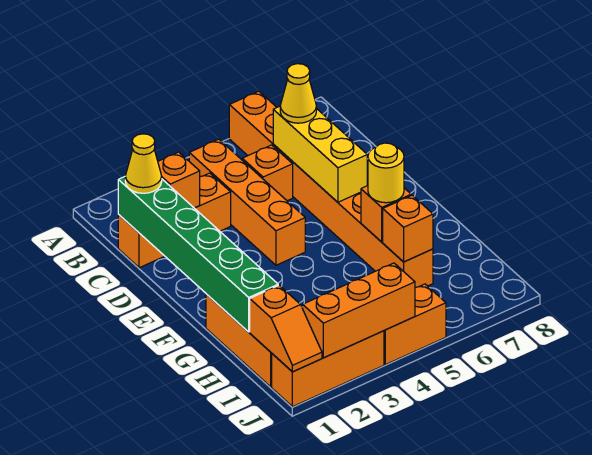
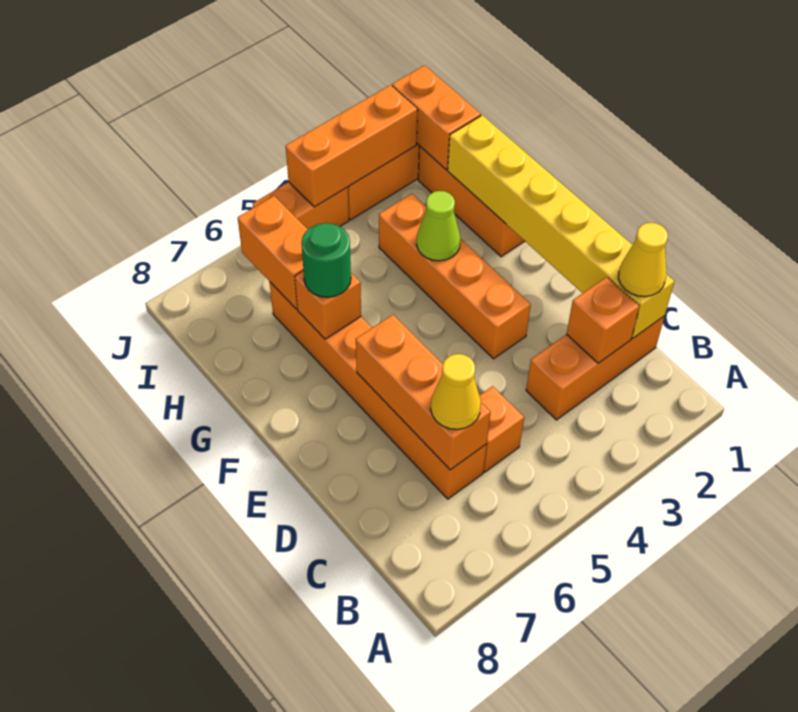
orange 1x8 brick [229,91,433,288] -> orange 1x6 brick [270,282,487,499]
orange 1x4 brick [189,139,305,265] -> orange 1x4 brick moved to [379,194,531,359]
green 1x6 brick [118,177,278,332] -> yellow 1x6 brick [448,115,674,338]
yellow 1x3 brick [273,106,367,202] -> orange 1x3 brick [356,315,491,470]
none -> lime 1x1 cone [417,191,460,261]
yellow 1x1 round brick [368,143,404,203] -> green 1x1 round brick [301,223,351,297]
orange 1x1 brick [383,195,433,262] -> orange 1x2 brick [238,196,308,309]
orange 1x2 slope [250,285,322,372] -> orange 1x2 brick [392,65,481,170]

